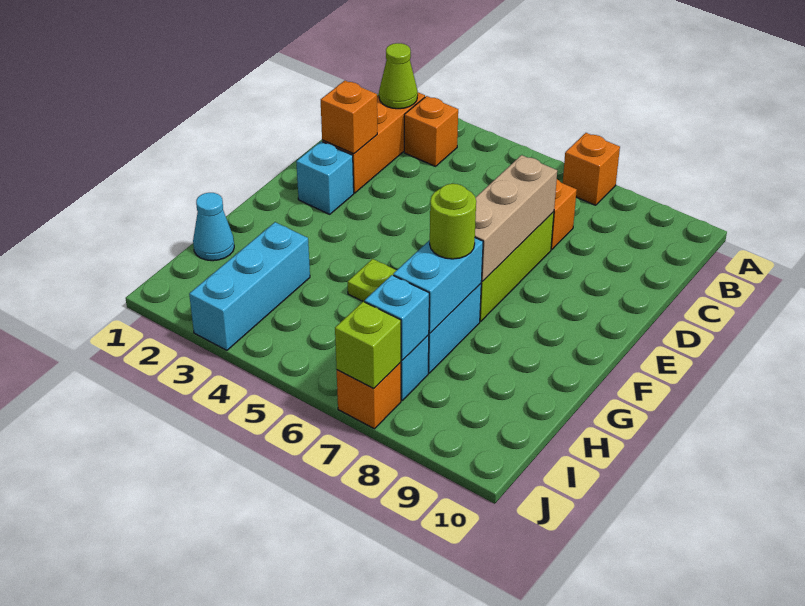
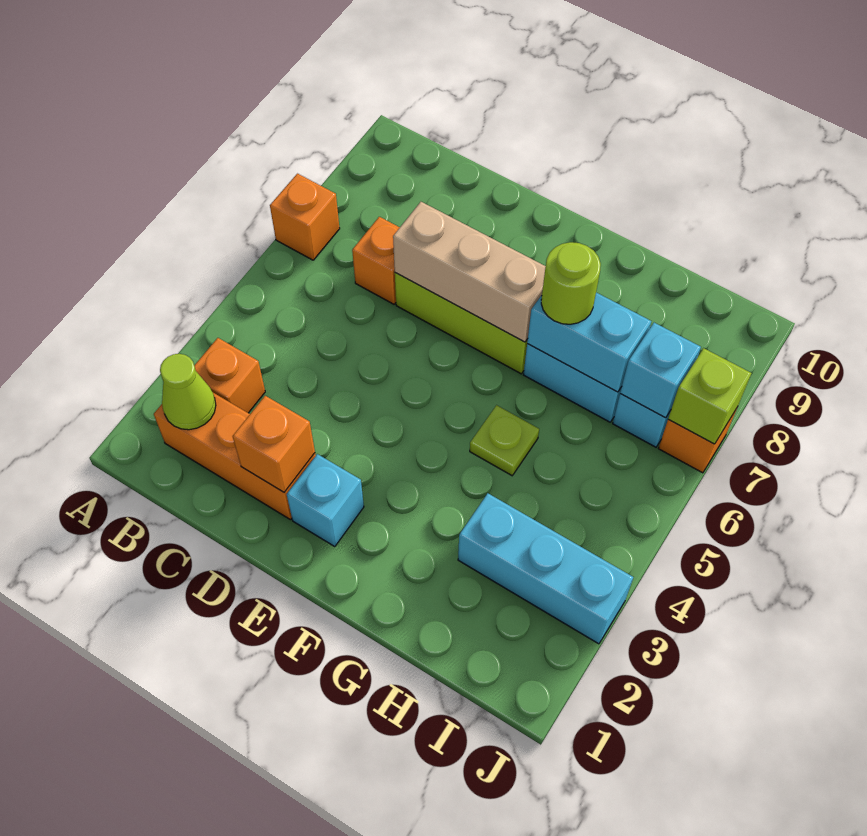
cyan 1x1 cone [193,193,234,261] -> none

